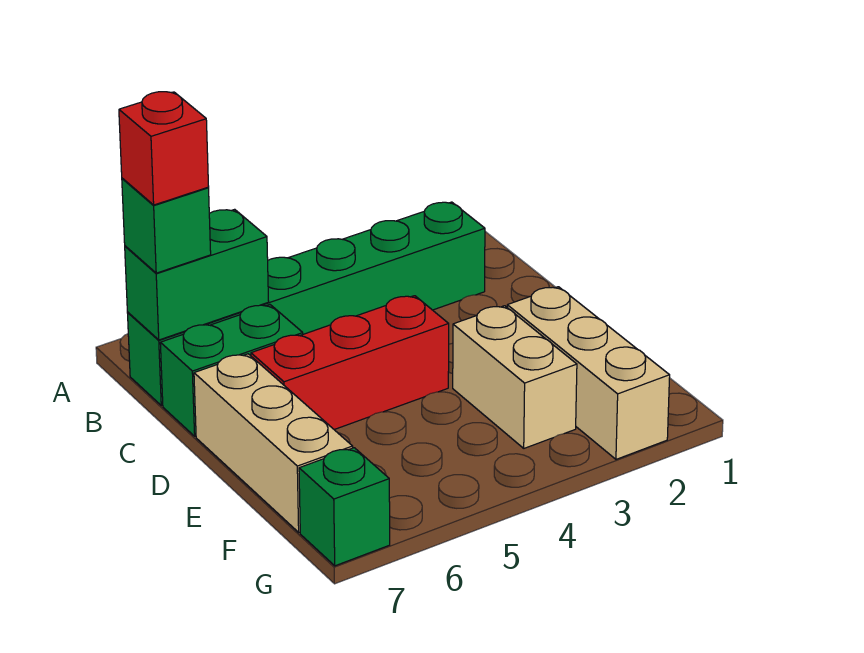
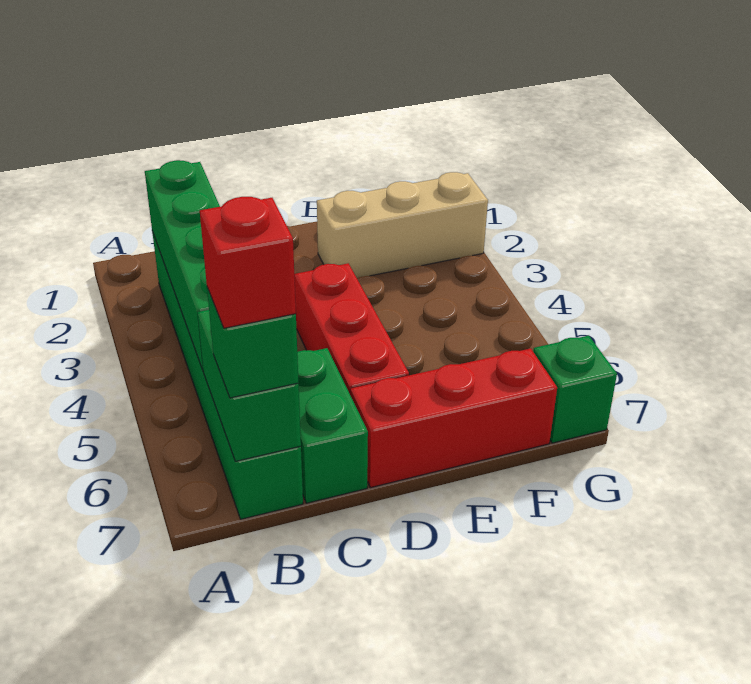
none -> green 1x4 brick [145,160,220,370]
tan 1x3 brick [194,354,353,532] -> red 1x3 brick [350,348,557,488]
tan 1x2 brick [453,306,577,448] -> none

